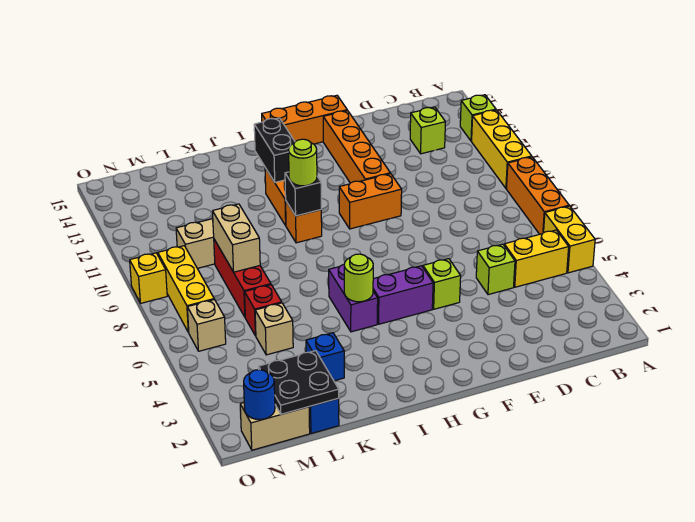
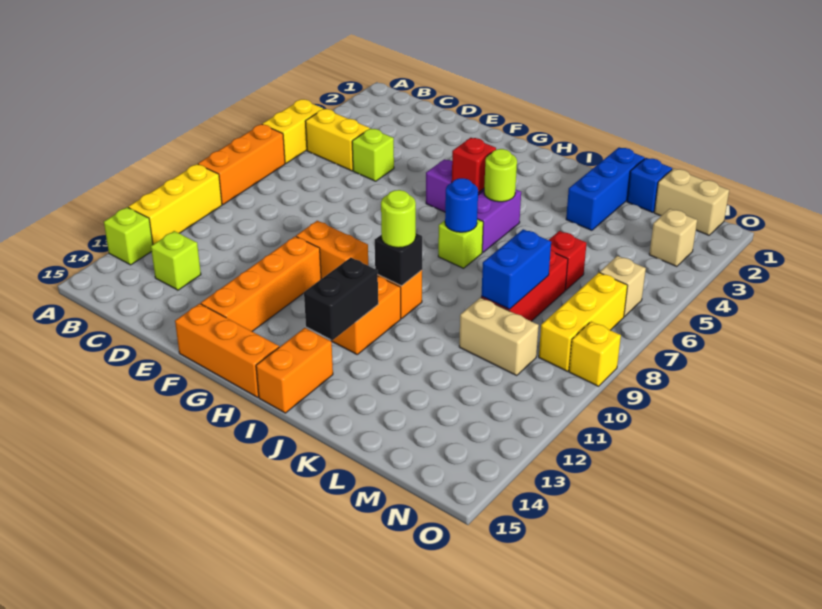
lime 1x1 brick [423,259,461,309] -> lime 1x1 brick moved to [438,219,483,268]
none -> red 1x1 brick [452,138,496,193]
none -> orange 1x2 brick [256,328,333,413]
blue 1x1 brick [306,333,344,381] -> blue 1x3 brick [566,147,645,230]
black 2x2 plate [259,351,339,414] -> none
tan 1x1 brick [255,303,293,355] -> tan 1x1 brick moved to [649,209,697,267]
tan 1x2 brick [212,204,260,272] -> blue 1x2 brick [481,229,551,309]
blue 1x1 round brick [244,370,275,420] -> blue 1x1 round brick moved to [445,178,478,232]

